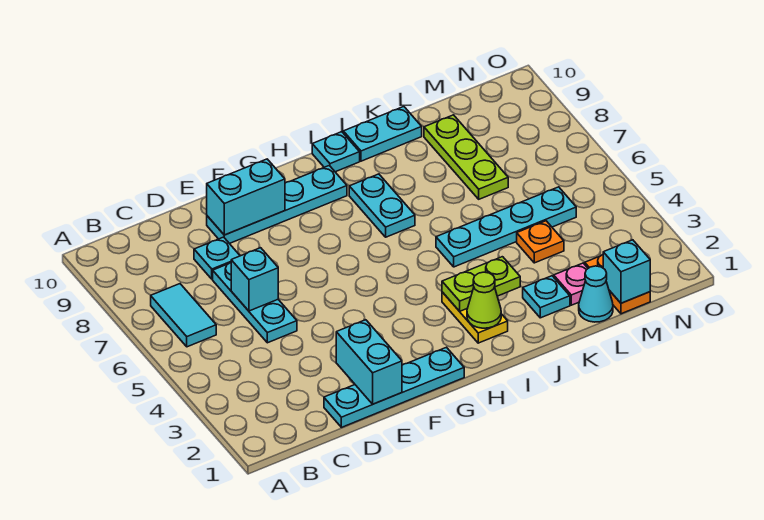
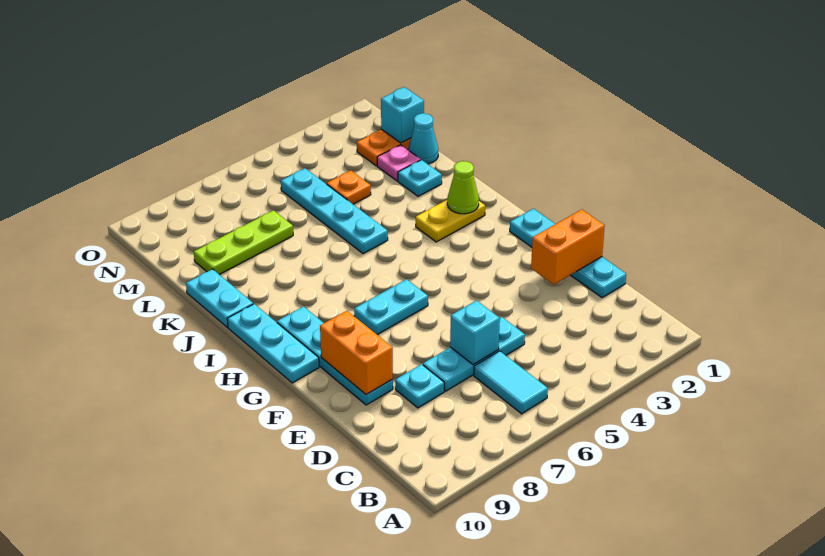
cyan 1x2 tile [151,284,216,347] -> cyan 1x2 tile turned to [474,351,548,414]
cyan 1x2 brick [336,320,402,404] -> orange 1x2 brick [531,209,605,285]
cyan 1x2 brick [206,159,285,235] -> orange 1x2 brick [320,311,393,395]
lime 1x2 plate [442,257,520,311] -> none
cyan 1x2 plate [349,174,415,237] -> cyan 1x2 plate moved to [354,279,428,335]
cyan 1x1 plate [312,132,360,172] -> cyan 1x3 plate [227,304,319,383]

